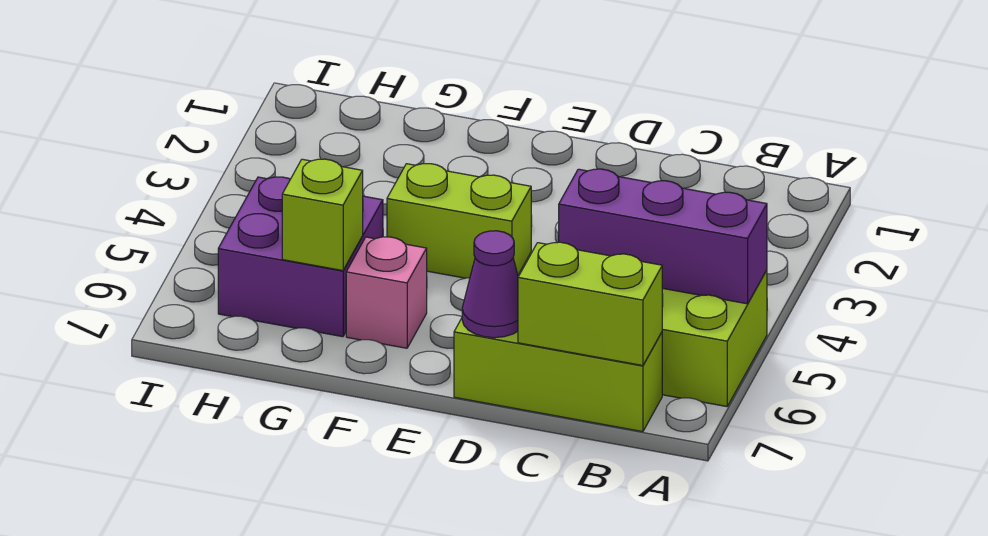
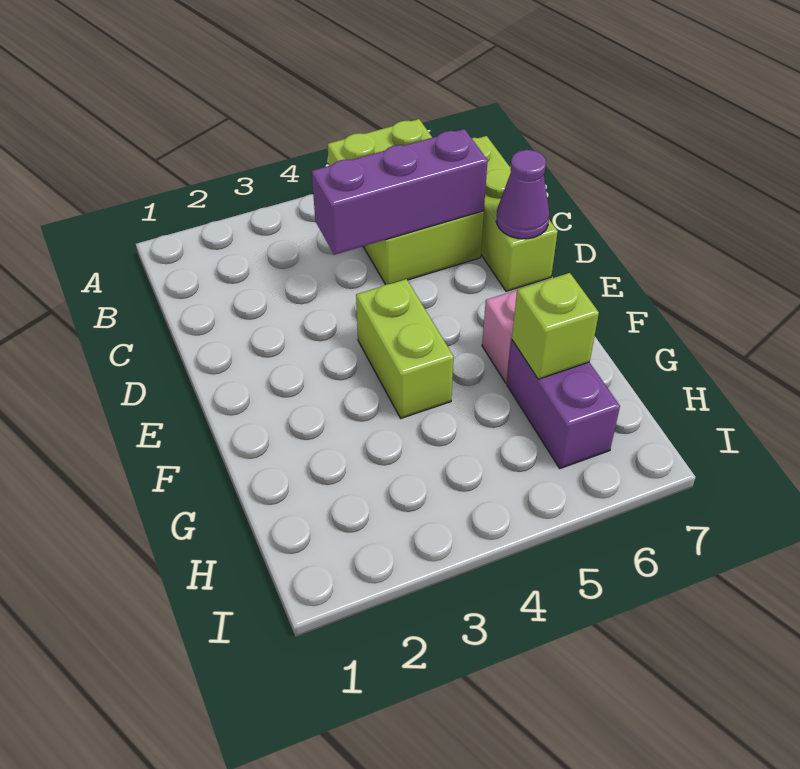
purple 1x3 brick [559,169,767,304] -> purple 1x3 brick turned to [312,129,488,255]
lime 1x2 brick [518,242,662,366] -> none
purple 2x2 brick [218,177,383,337] -> purple 1x2 brick [507,340,620,468]

